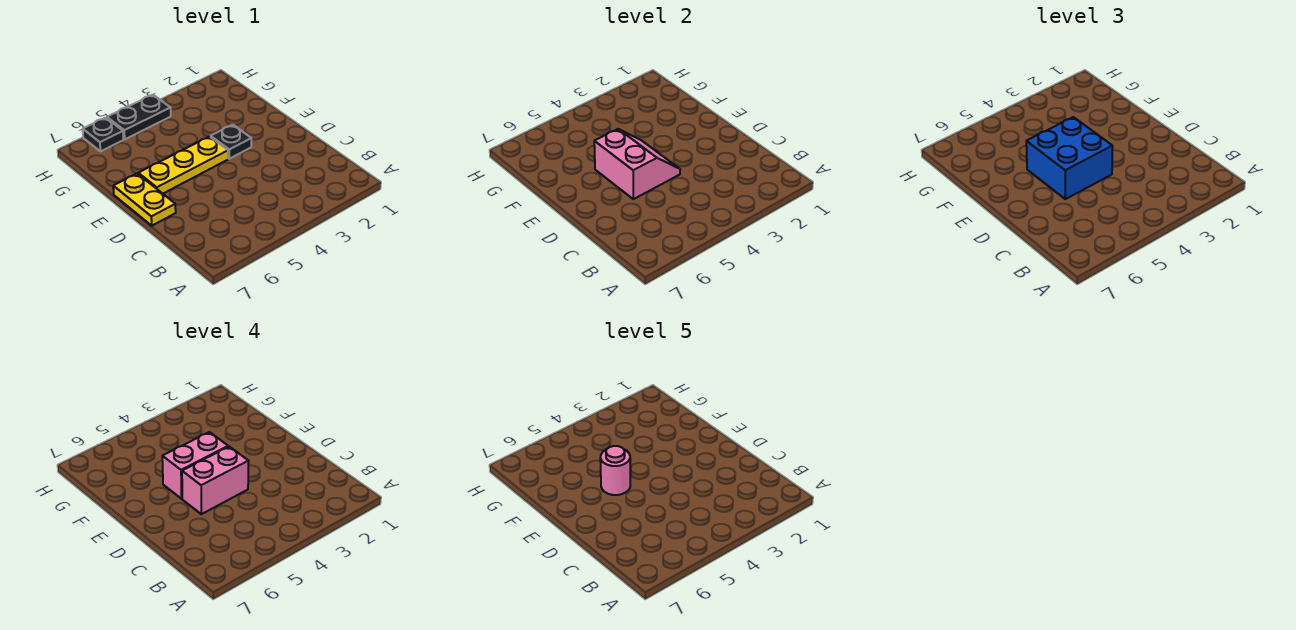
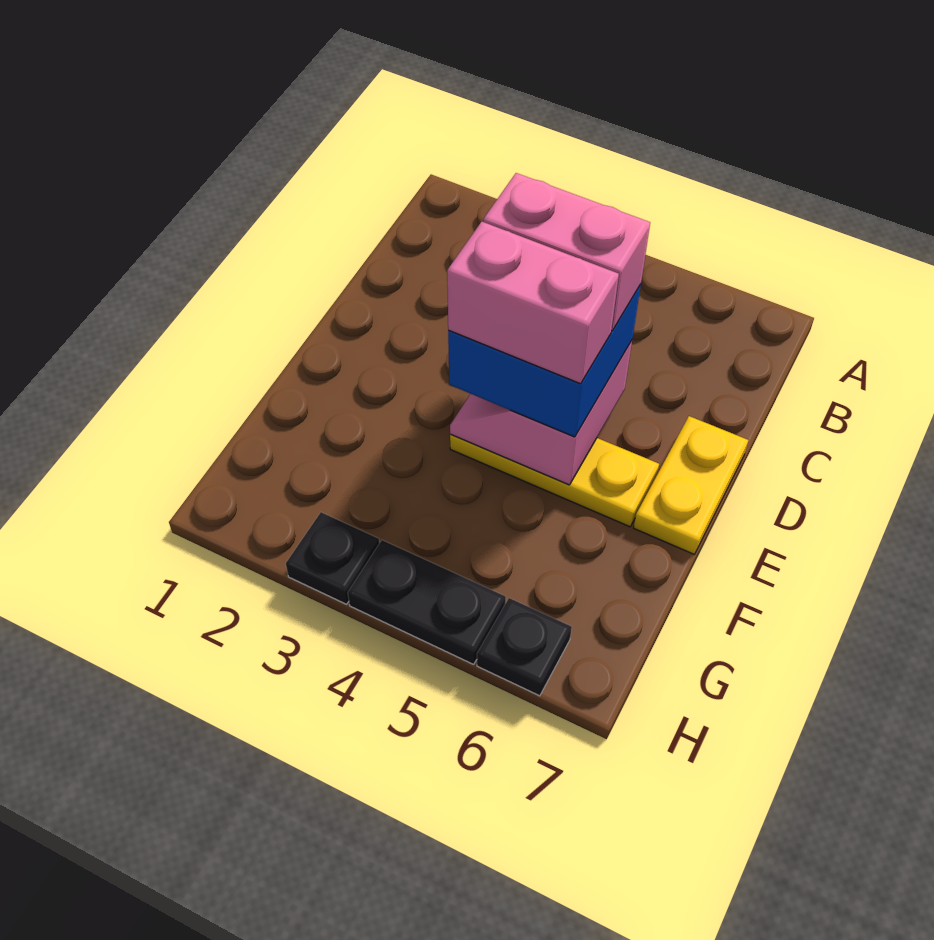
black 1x1 plate [211,125,251,159] -> black 1x1 plate moved to [286,512,379,604]
pink 1x1 round brick [600,446,630,495] -> none

